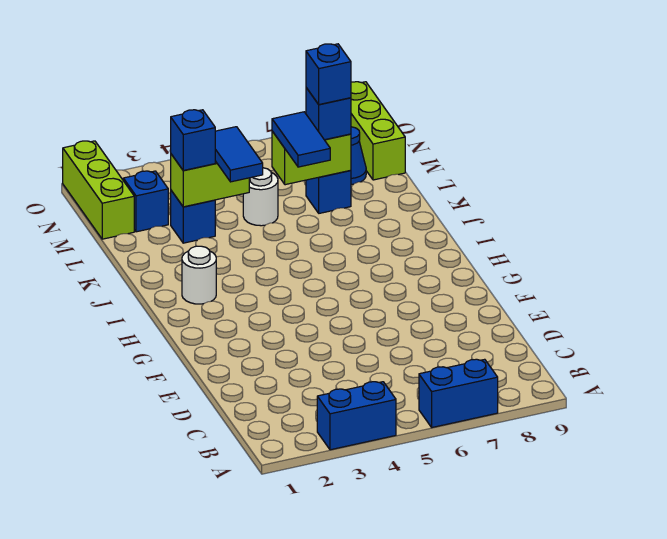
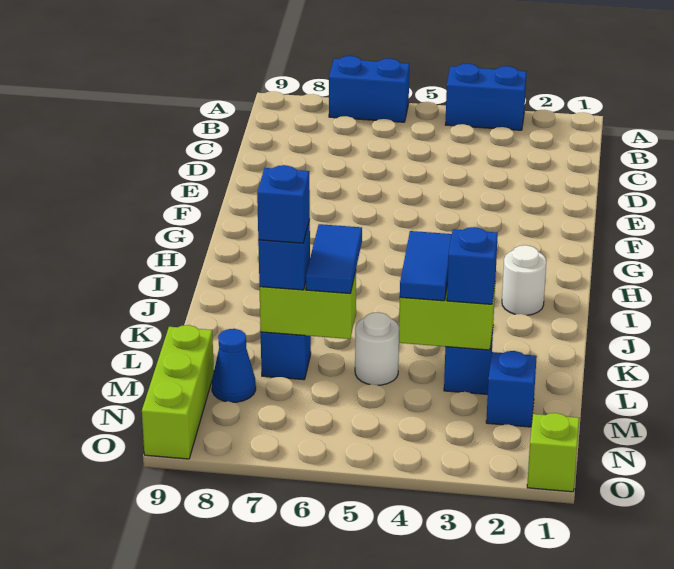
lime 1x3 brick [63,141,134,239] -> lime 1x1 brick [527,413,579,492]

